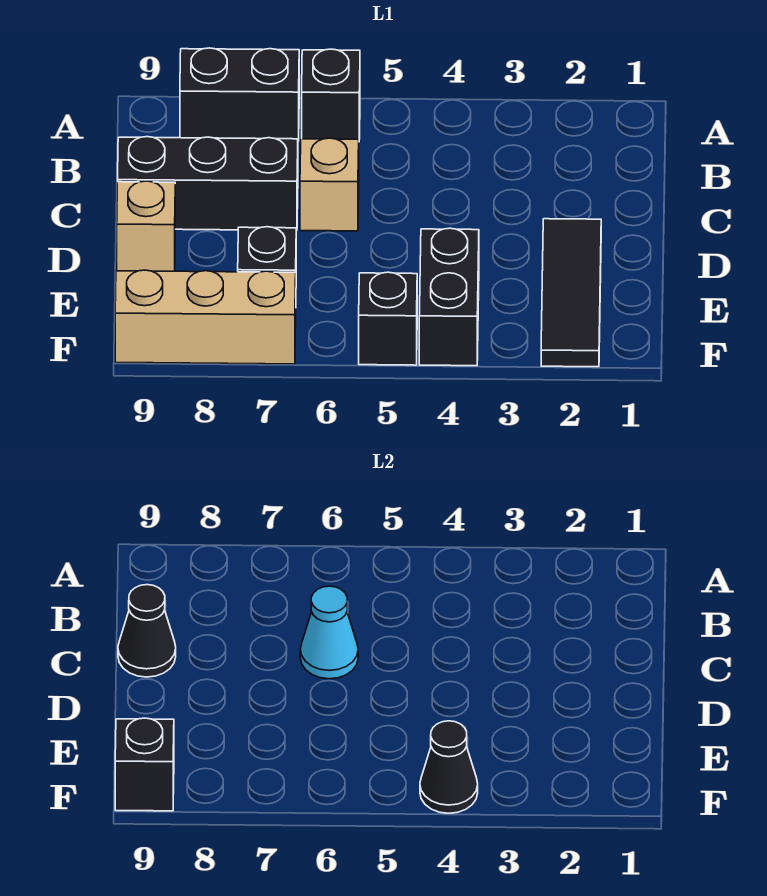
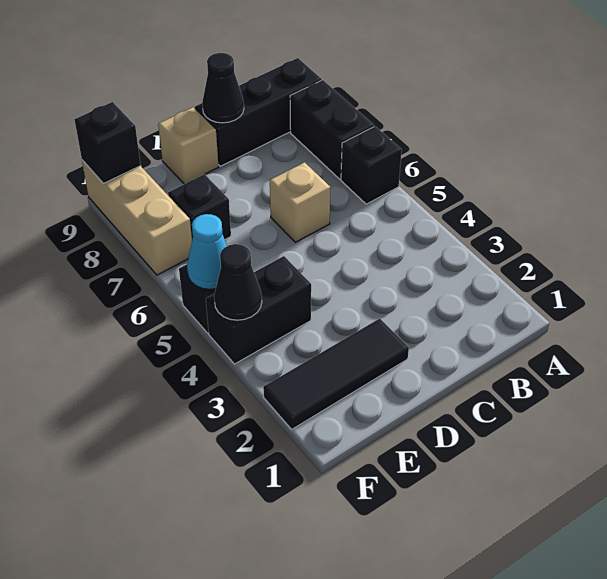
cyan 1x1 cone [300,586,358,679] -> cyan 1x1 cone moved to [187,214,227,289]
black 1x3 brick [118,137,298,231] -> black 1x3 brick turned to [195,58,322,166]

